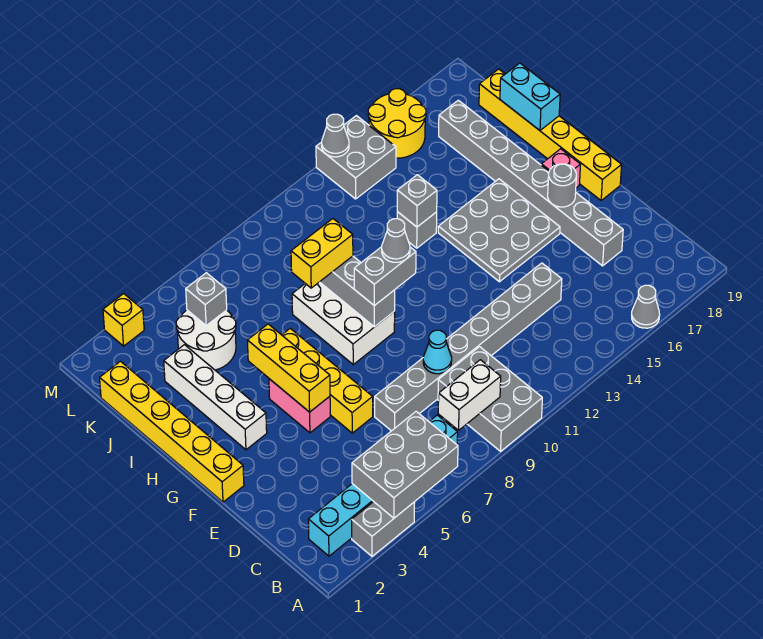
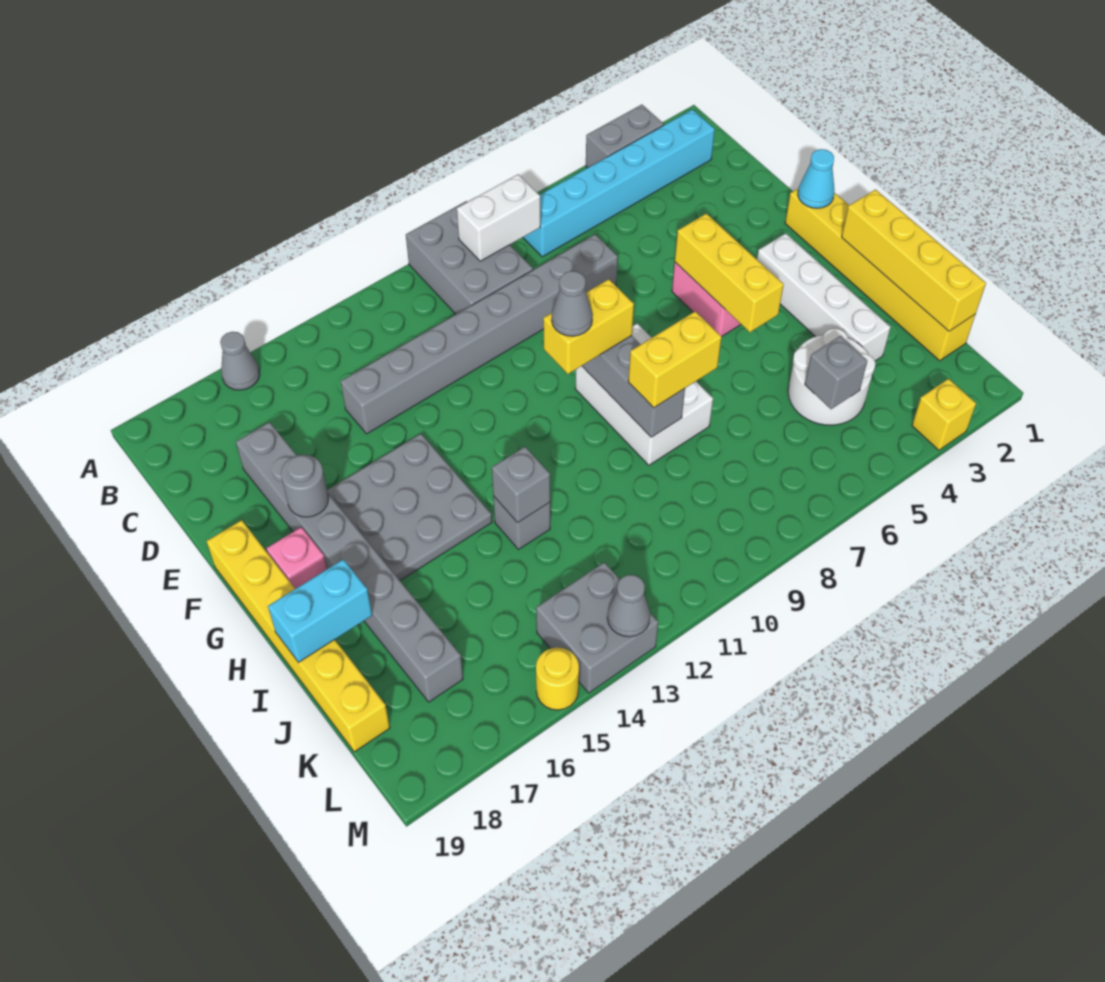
grey 2x3 brick [352,412,458,518] -> none
cyan 1x1 cone [423,330,452,374] -> cyan 1x1 cone moved to [798,149,835,208]
yellow 1x4 brick [282,328,373,433] -> yellow 1x4 brick moved to [842,190,986,331]
grey 1x2 brick [354,247,416,306] -> yellow 1x2 brick [543,279,634,374]
cyan 1x2 brick [500,63,560,130] -> cyan 1x2 brick turned to [268,559,372,662]
yellow 2x2 round brick [368,89,426,158] -> yellow 1x1 round brick [536,647,579,710]

